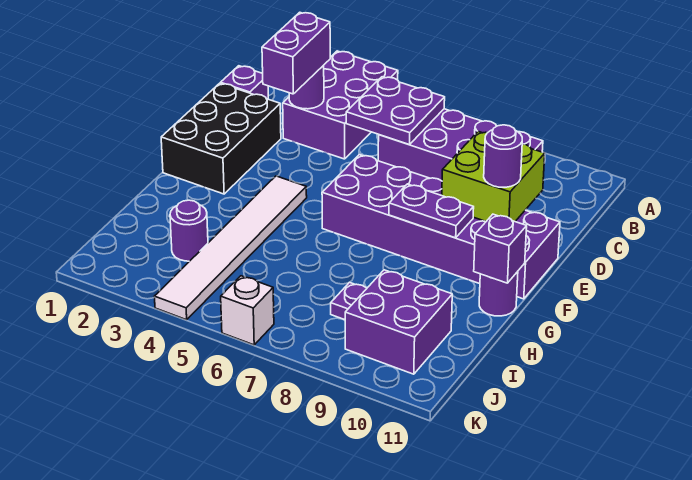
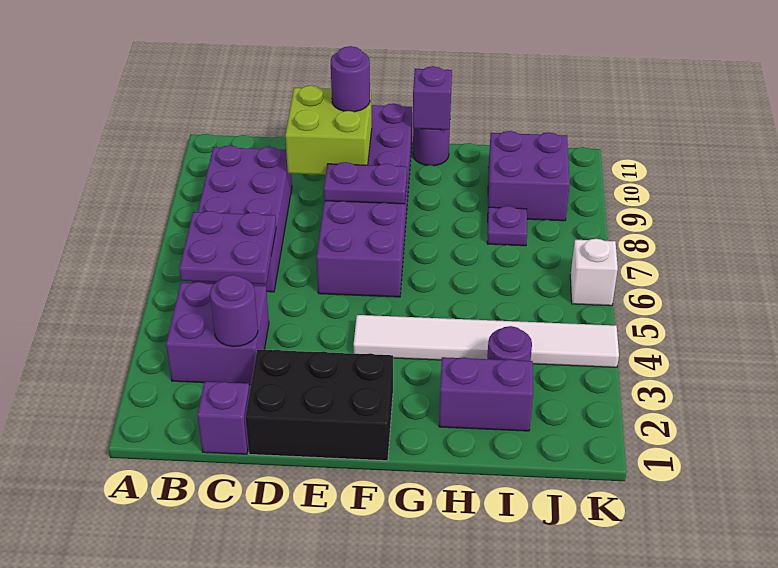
purple 2x3 brick [283,51,398,159] -> purple 2x2 brick [166,282,269,385]
purple 1x2 brick [262,12,330,94] -> purple 1x2 brick moved to [439,357,533,431]
purple 1x2 plate [389,184,474,238] -> purple 1x2 plate turned to [324,162,407,204]

